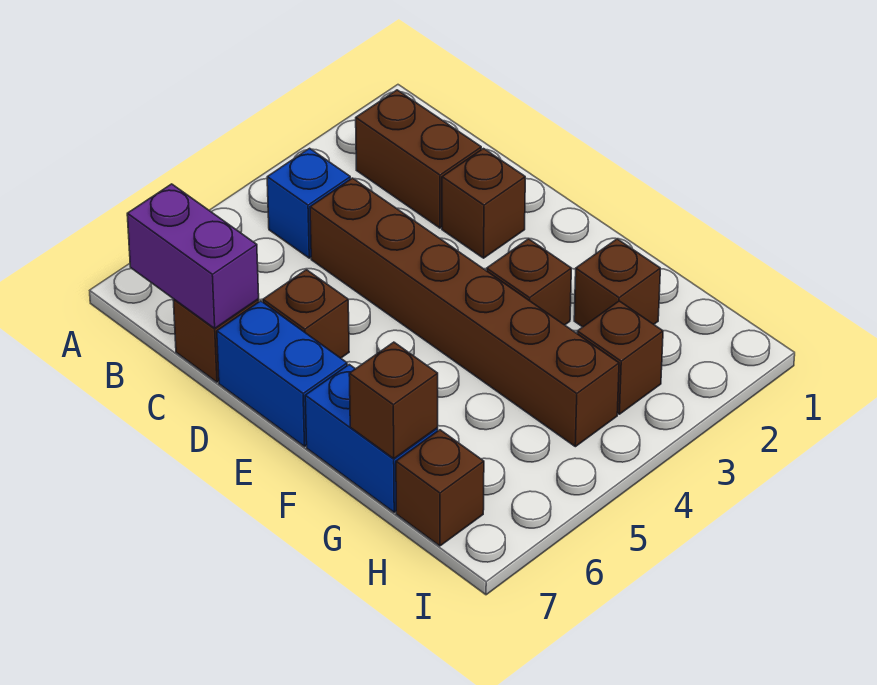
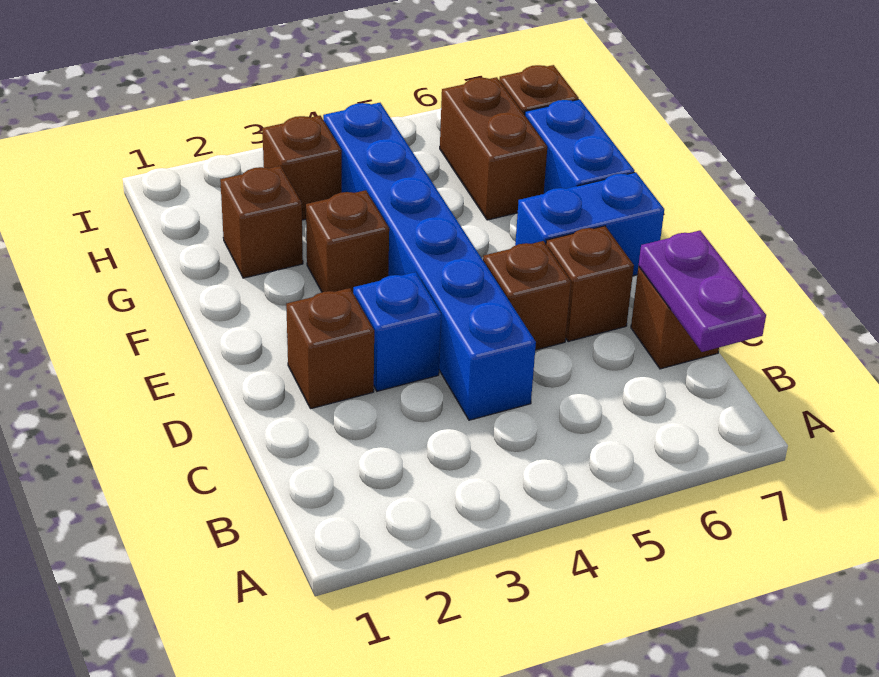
brown 1x2 brick [356,90,481,228] -> brown 1x2 brick moved to [440,77,547,220]
blue 1x1 brick [267,148,351,258] -> blue 1x1 brick moved to [353,272,441,391]
purple 1x2 brick [127,184,259,328] -> purple 1x2 plate [639,231,766,352]
brown 1x6 brick [310,178,619,447] -> blue 1x6 brick [323,103,536,420]
blue 1x2 brick [217,301,347,446] -> blue 1x2 brick turned to [515,172,664,276]
brown 1x1 brick [349,342,438,459] -> brown 1x1 brick moved to [483,241,571,350]

